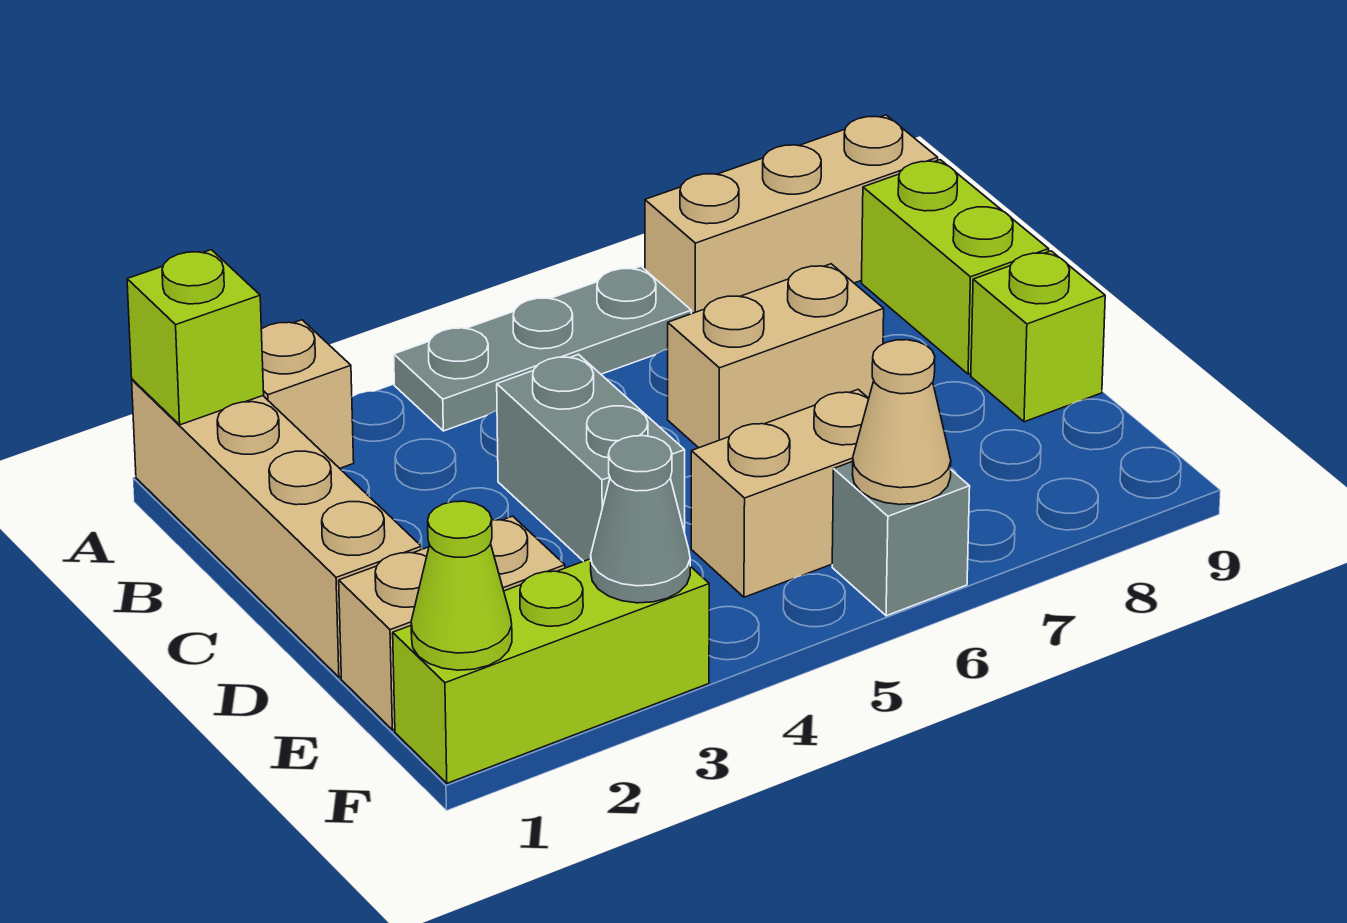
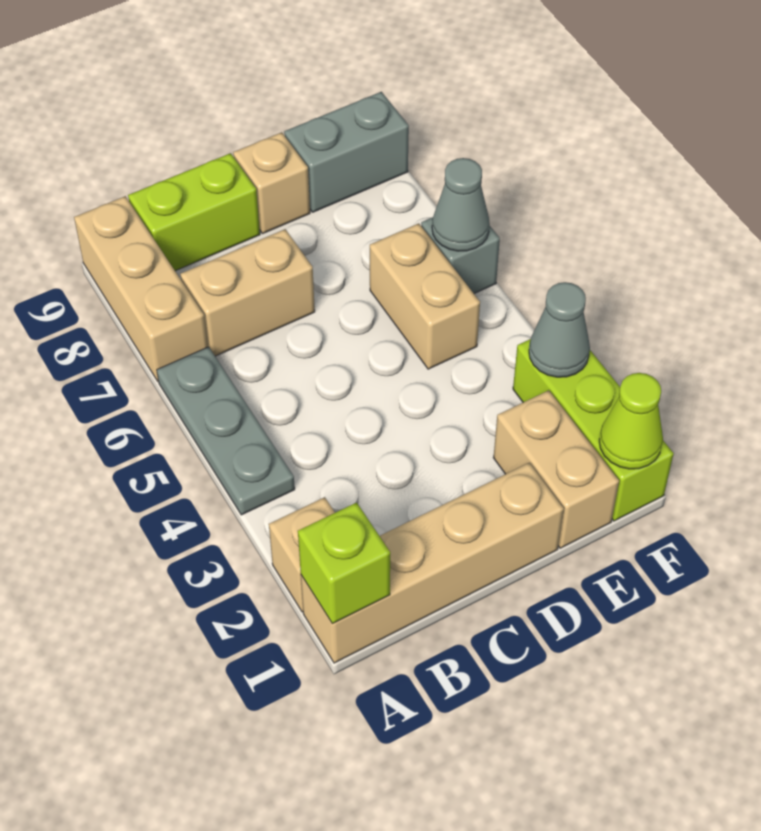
grey 1x2 brick [497,354,685,561] -> grey 1x2 brick moved to [284,92,409,212]
tan 1x2 brick [668,264,884,448] -> tan 1x2 brick turned to [180,229,315,356]
lime 1x1 brick [971,251,1105,422] -> tan 1x1 brick [233,132,310,234]
tan 1x1 cone [852,340,951,505] -> grey 1x1 cone [432,158,490,251]

